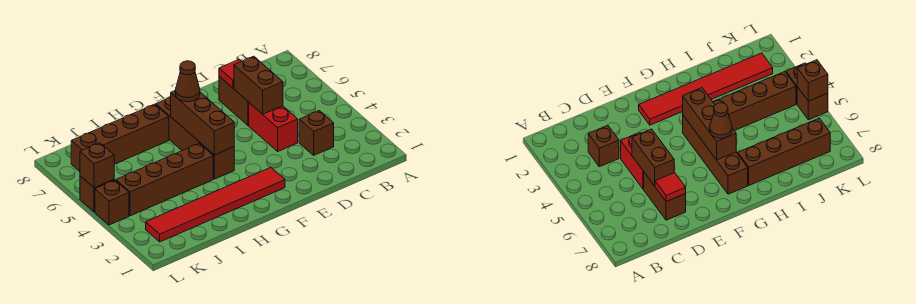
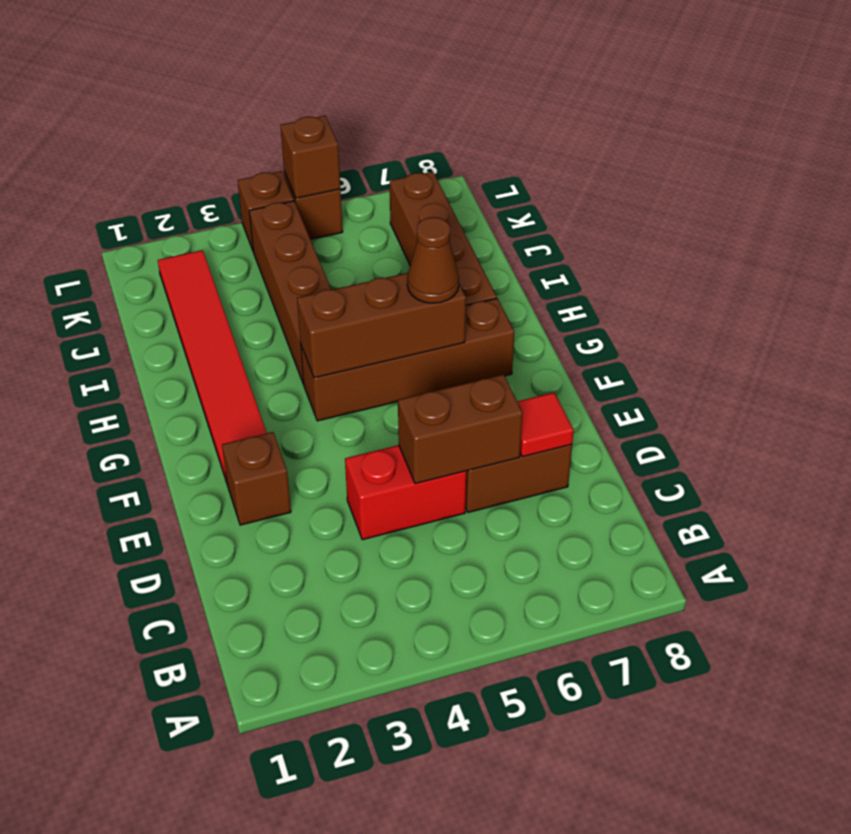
brown 1x1 brick [299,111,334,155] -> brown 1x1 brick moved to [222,432,291,525]

